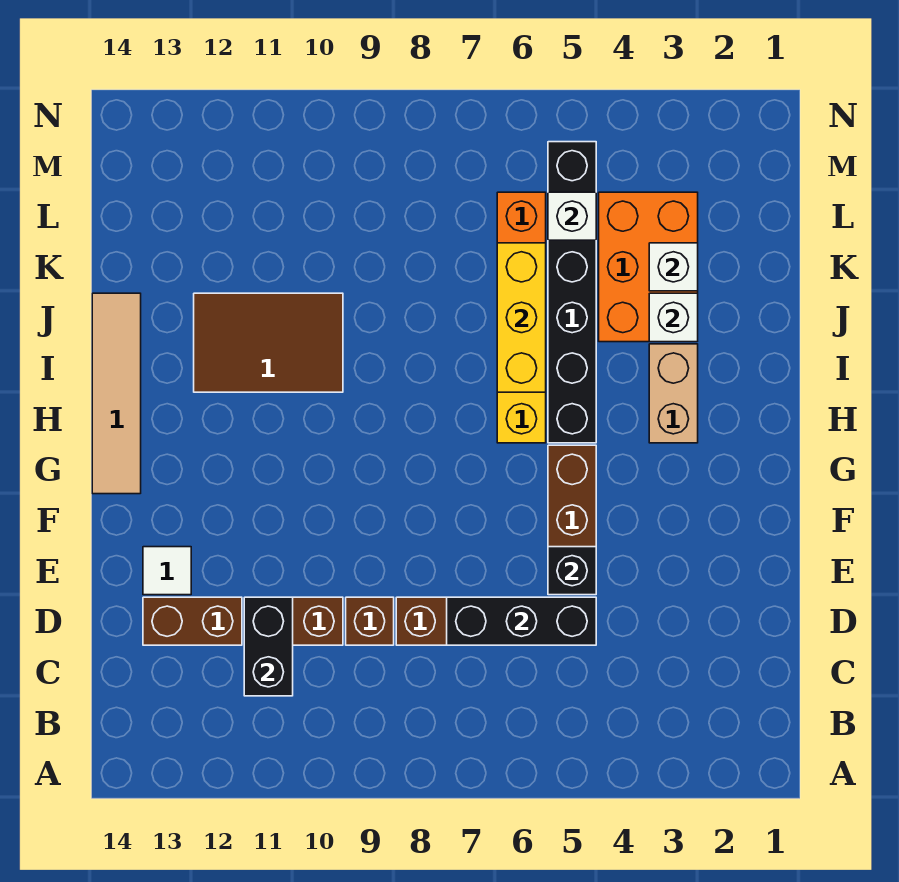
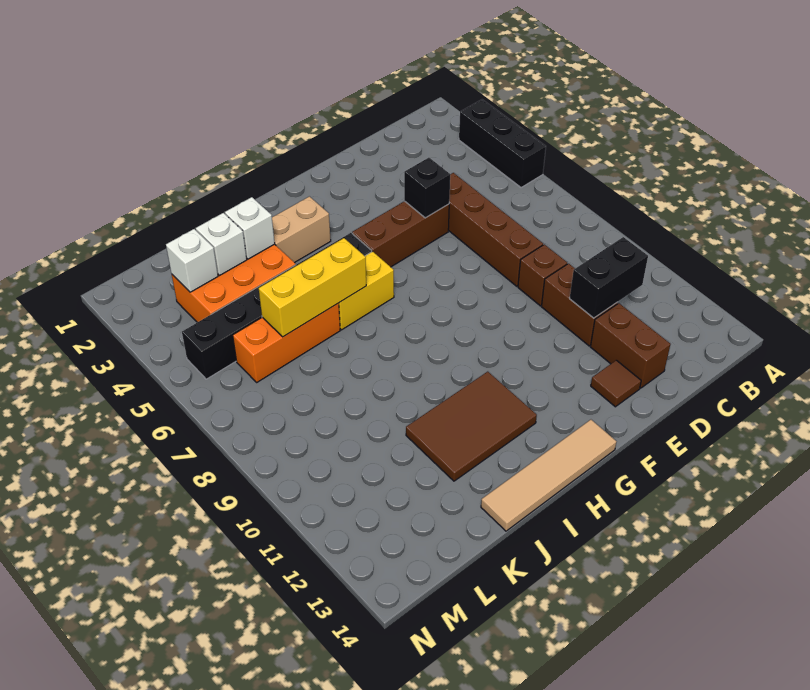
black 1x3 brick [447,597,596,645] -> black 1x3 brick moved to [459,100,546,188]
white 1x1 tile [143,547,191,595] -> brown 1x1 tile [591,360,641,407]
brown 2x3 tile [194,293,343,392] -> brown 2x3 tile turned to [406,372,537,481]
white 1x1 brick [548,192,596,240] -> white 1x1 brick moved to [166,229,218,292]

